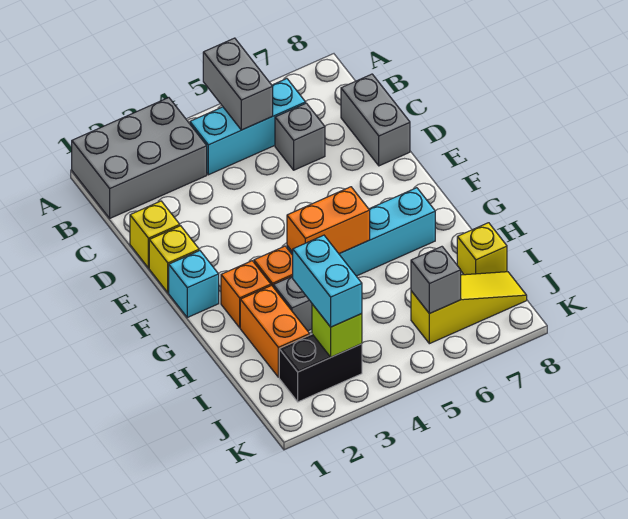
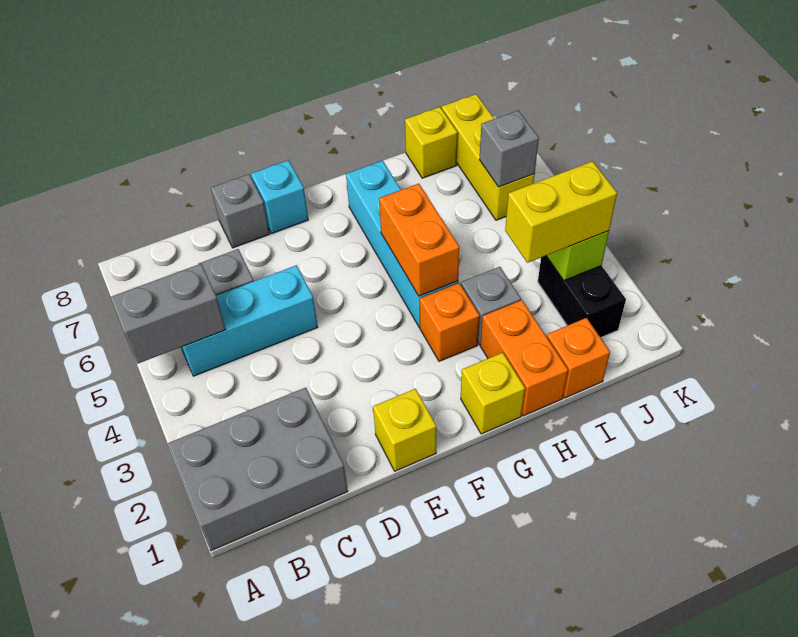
grey 2x3 brick [72,98,207,218] -> grey 2x3 brick turned to [168,388,348,551]
cyan 1x3 brick [190,79,306,175] -> cyan 1x3 brick turned to [181,265,318,376]
grey 1x2 brick [341,74,410,166] -> grey 1x1 brick [211,174,270,248]
yellow 1x1 brick [130,201,180,268] -> yellow 1x1 brick moved to [461,353,525,434]
cyan 1x1 brick [169,251,219,317] -> cyan 1x1 brick moved to [251,160,308,233]
orange 1x1 brick [221,261,271,328] -> orange 1x1 brick moved to [547,318,610,398]
orange 1x2 brick [240,285,310,377] -> orange 1x2 brick turned to [481,300,568,416]
cyan 1x2 brick [293,235,362,327] -> yellow 1x2 brick [505,161,617,263]
yellow 1x3 slope [411,272,527,344] -> yellow 1x3 brick [442,94,535,220]

